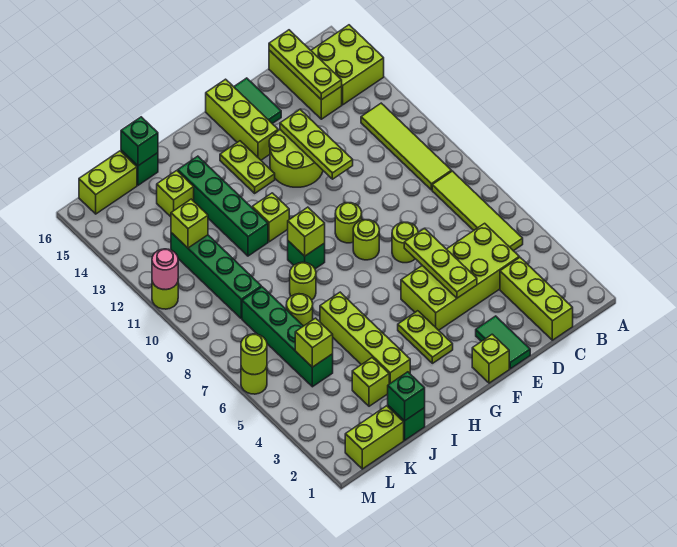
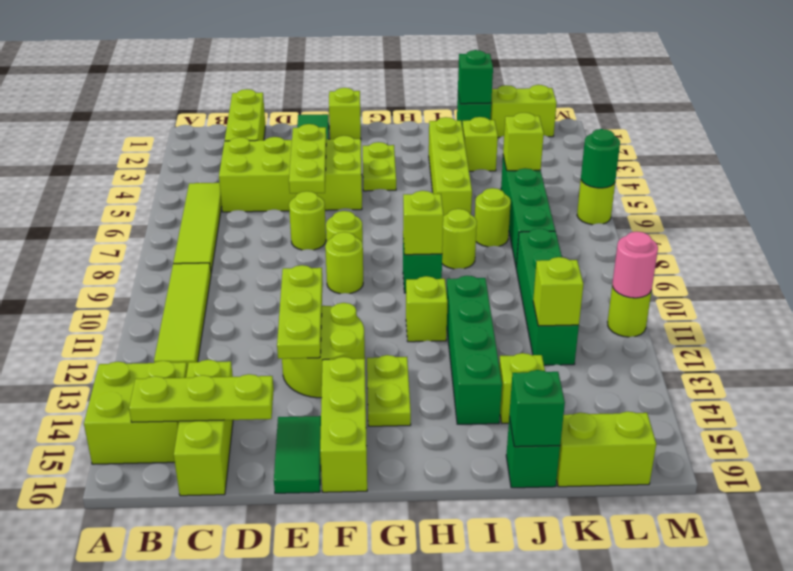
lime 1x3 plate [269,30,342,100] -> lime 1x3 plate turned to [129,374,274,422]
lime 1x1 round brick [241,334,267,375] -> green 1x1 round brick [581,129,620,188]

